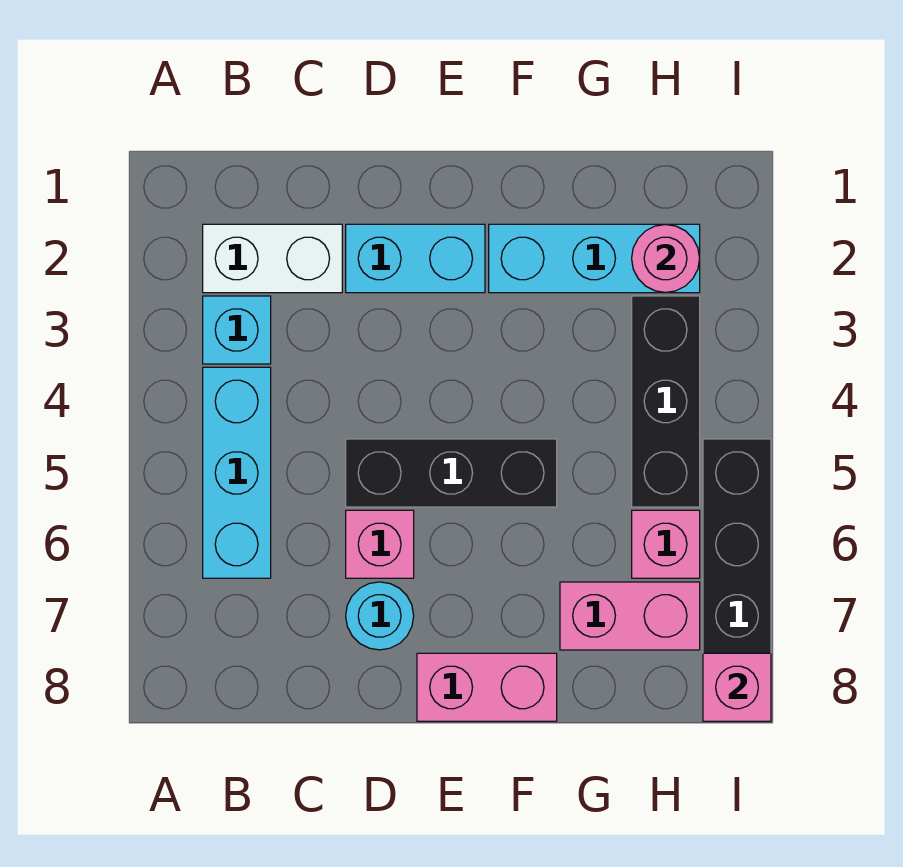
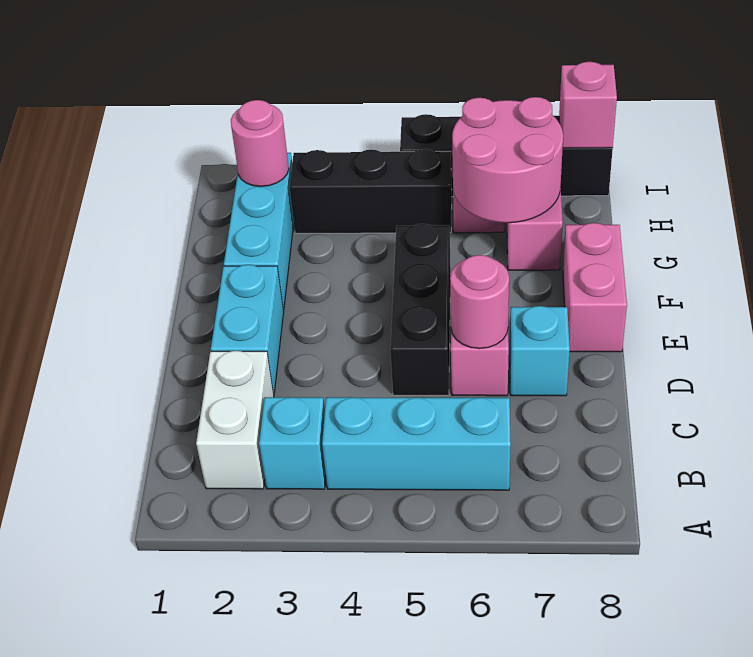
none -> pink 1x1 round brick [450,255,509,349]
cyan 1x1 round brick [346,582,414,650] -> cyan 1x1 brick [510,306,570,396]
none -> pink 2x2 round brick [452,97,563,223]

